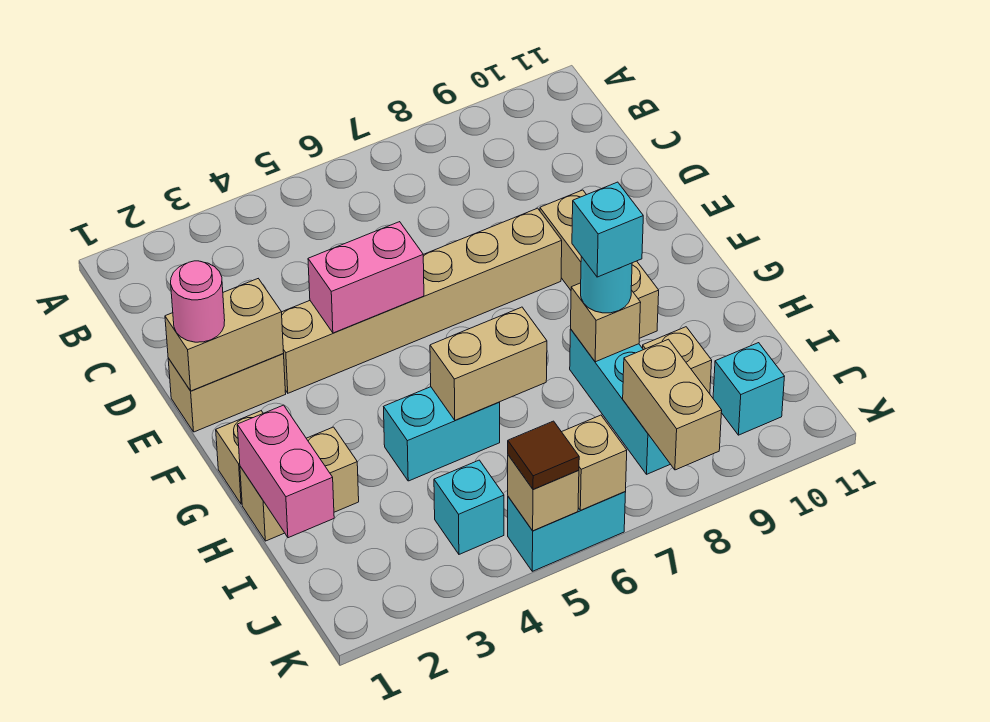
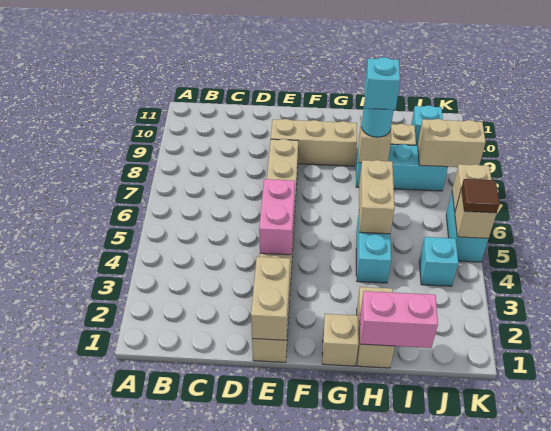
pink 1x1 round brick [171,261,225,342] -> none

